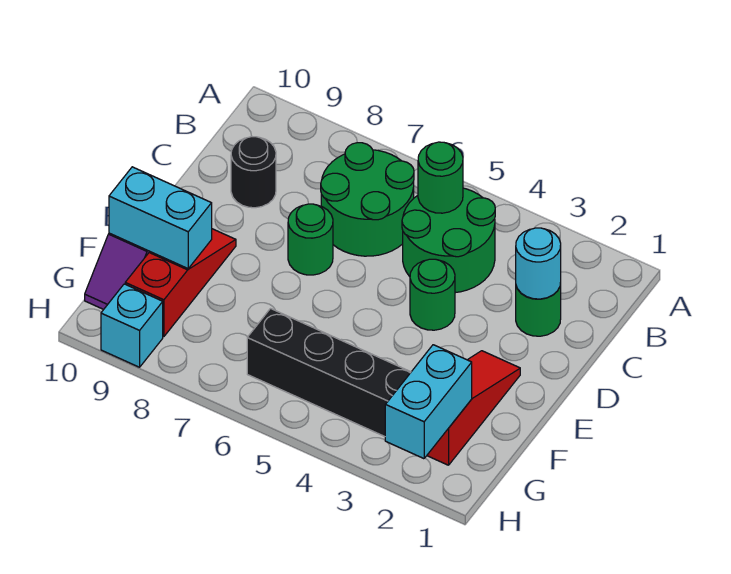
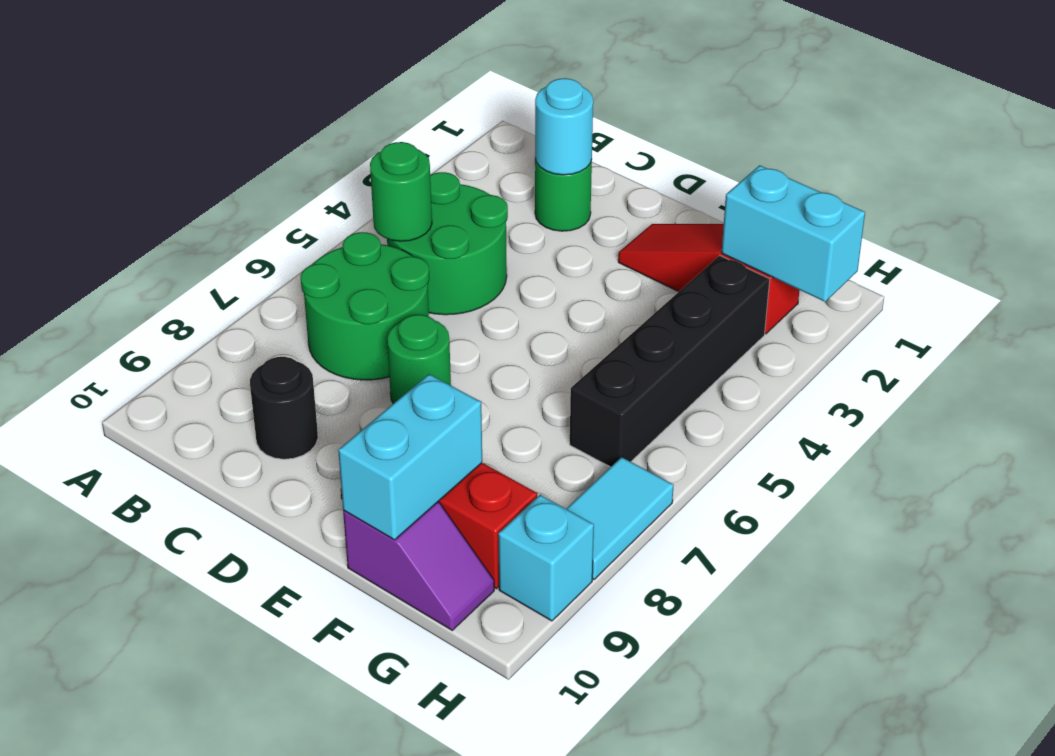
green 1x1 round brick [410,259,455,330] -> none
none -> cyan 1x2 tile [566,457,674,579]

